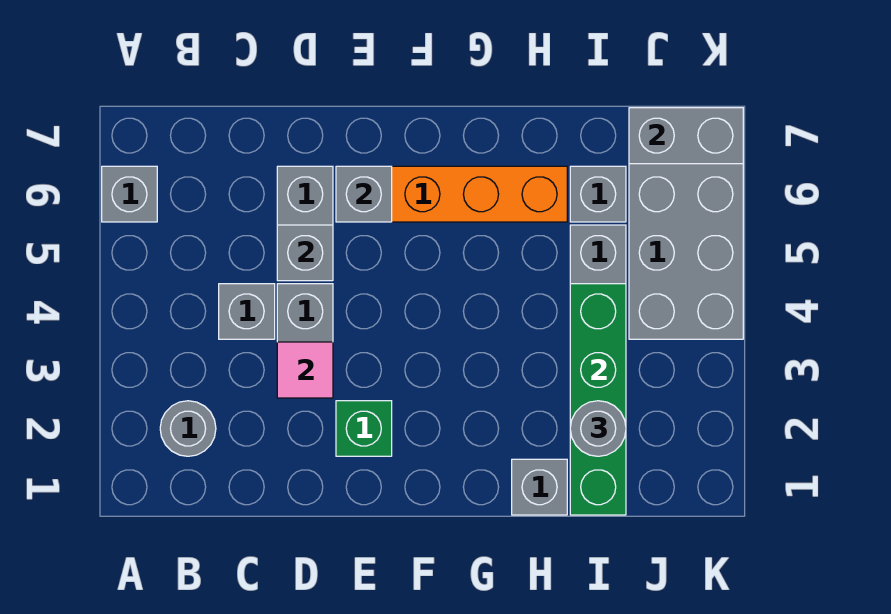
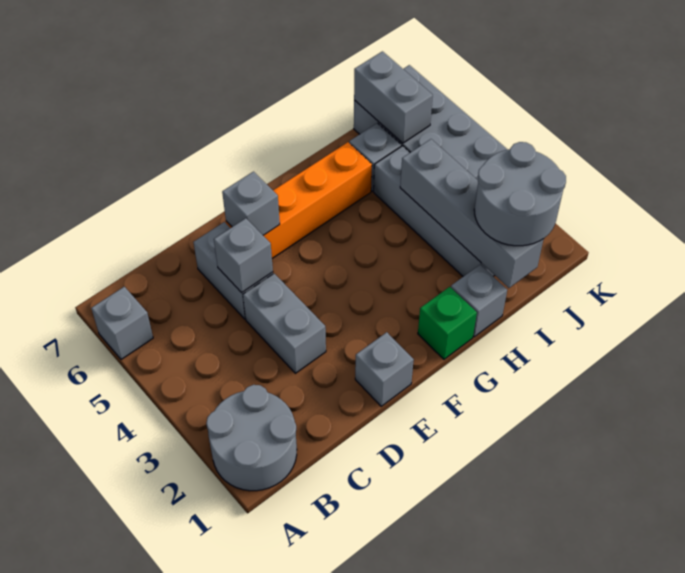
grey 1x1 round brick [160,401,216,456] -> grey 2x2 round brick [206,385,297,491]
grey 1x1 brick [219,284,275,339] -> grey 1x1 brick moved to [355,332,414,406]
pink 1x1 tile [277,342,333,398] -> none
green 1x1 brick [336,401,392,456] -> green 1x1 brick moved to [418,287,477,359]
green 1x4 brick [570,284,626,515] -> grey 1x4 brick [400,139,544,288]
grey 1x1 round brick [570,401,626,456] -> grey 2x2 round brick [474,142,566,246]
grey 1x2 brick [629,108,743,164] -> grey 1x2 brick turned to [354,51,433,143]

